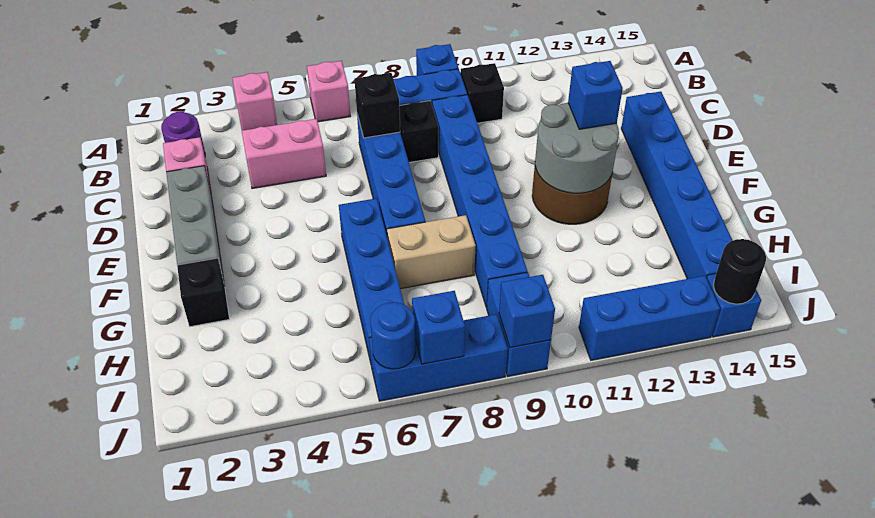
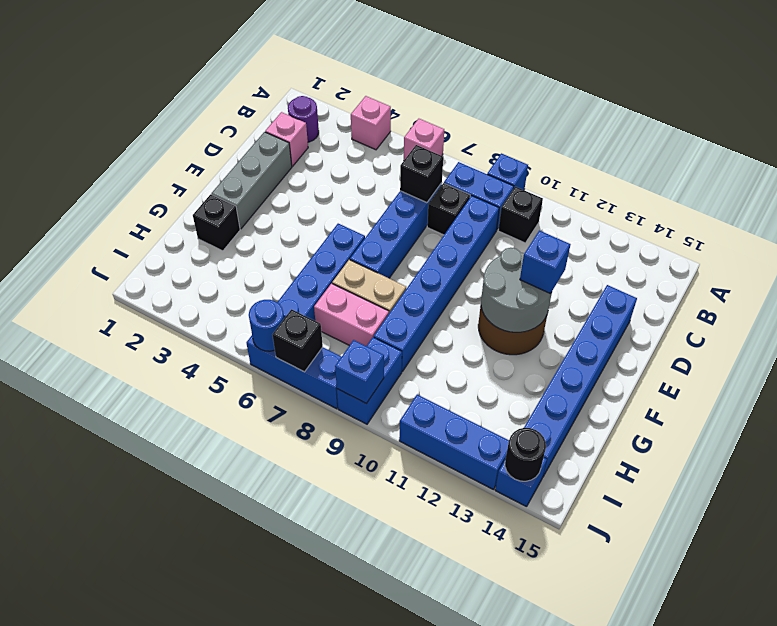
pink 1x2 brick [242,119,326,189] -> pink 1x2 brick moved to [314,284,389,346]
blue 1x1 brick [412,291,465,364] -> black 1x1 brick [273,309,323,372]

